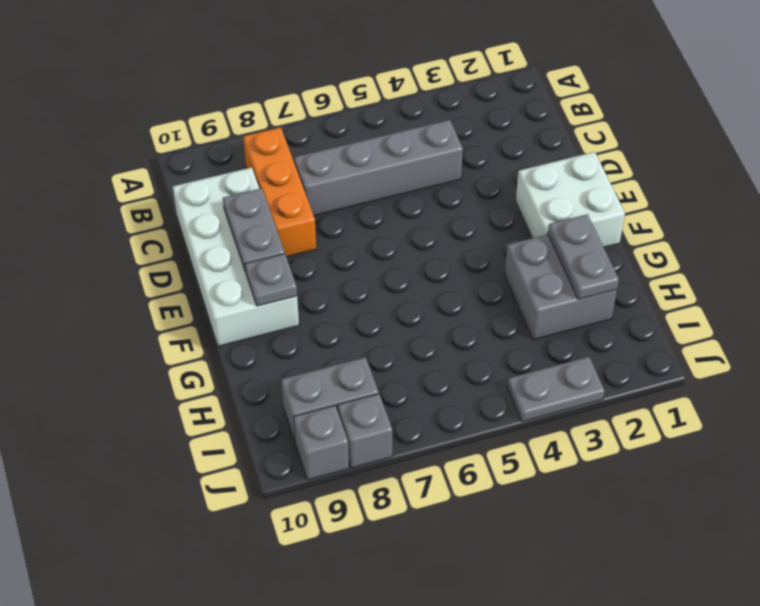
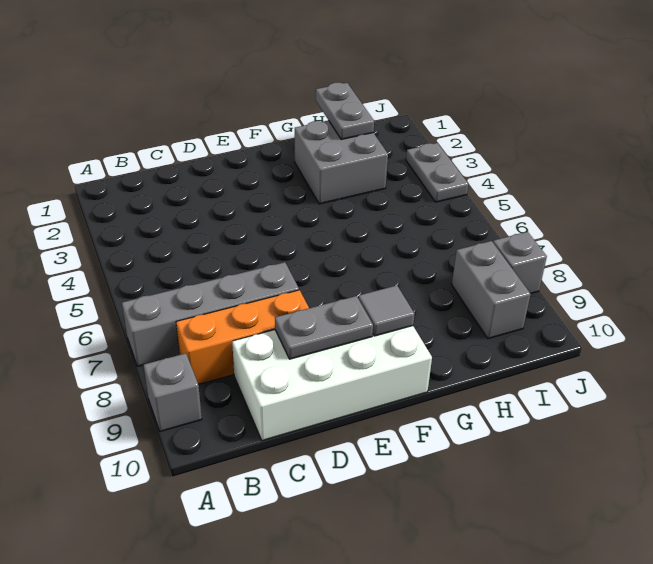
grey 1x4 brick [294,120,463,216] -> grey 1x4 brick turned to [122,262,299,366]
white 2x2 brick [516,152,625,247] -> none
grey 1x1 plate [245,254,297,306] -> grey 1x1 tile [358,285,414,336]
grey 1x2 plate [548,214,619,300] -> grey 1x2 plate turned to [316,83,374,139]
grey 1x1 brick [294,406,349,480] -> grey 1x1 brick moved to [144,353,202,431]

